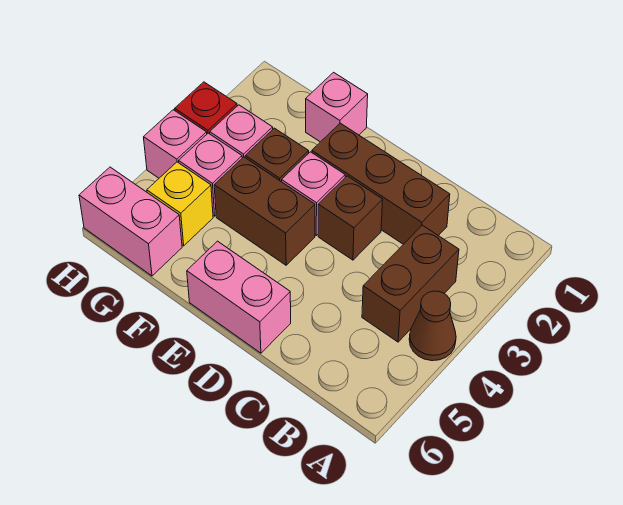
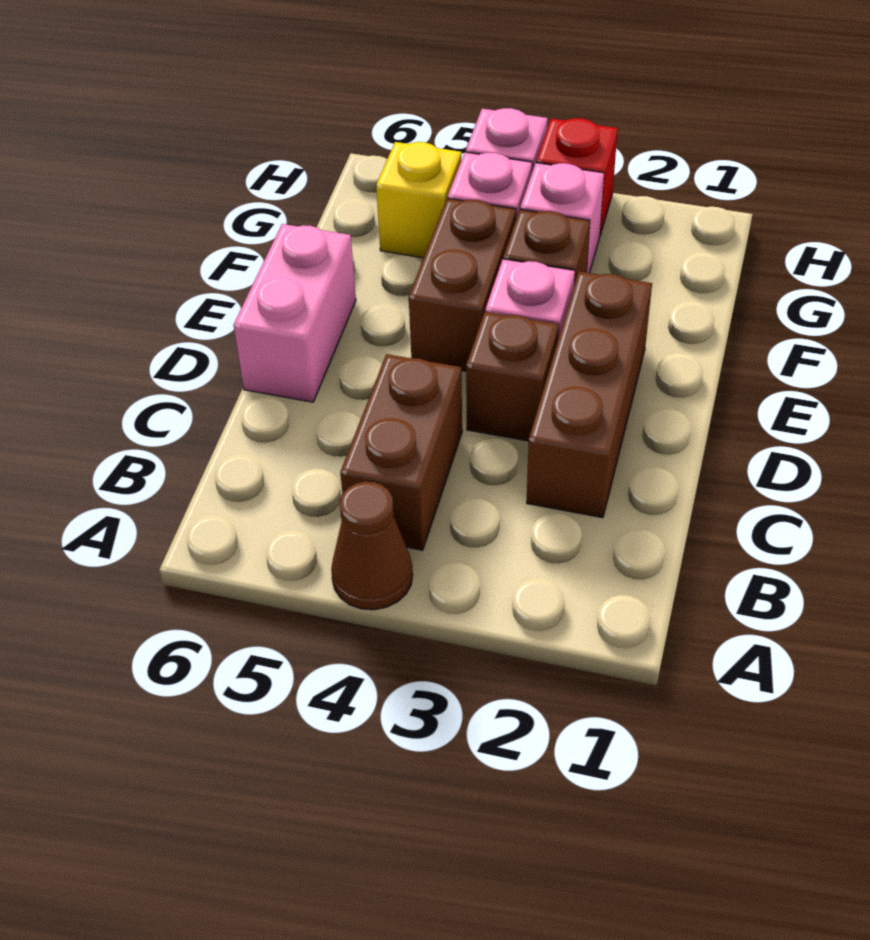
brown 1x2 brick [362,225,459,342] -> brown 1x2 brick turned to [340,354,462,550]
pink 1x1 brick [306,72,368,142] -> none
pink 1x2 brick [79,167,182,276] -> none

